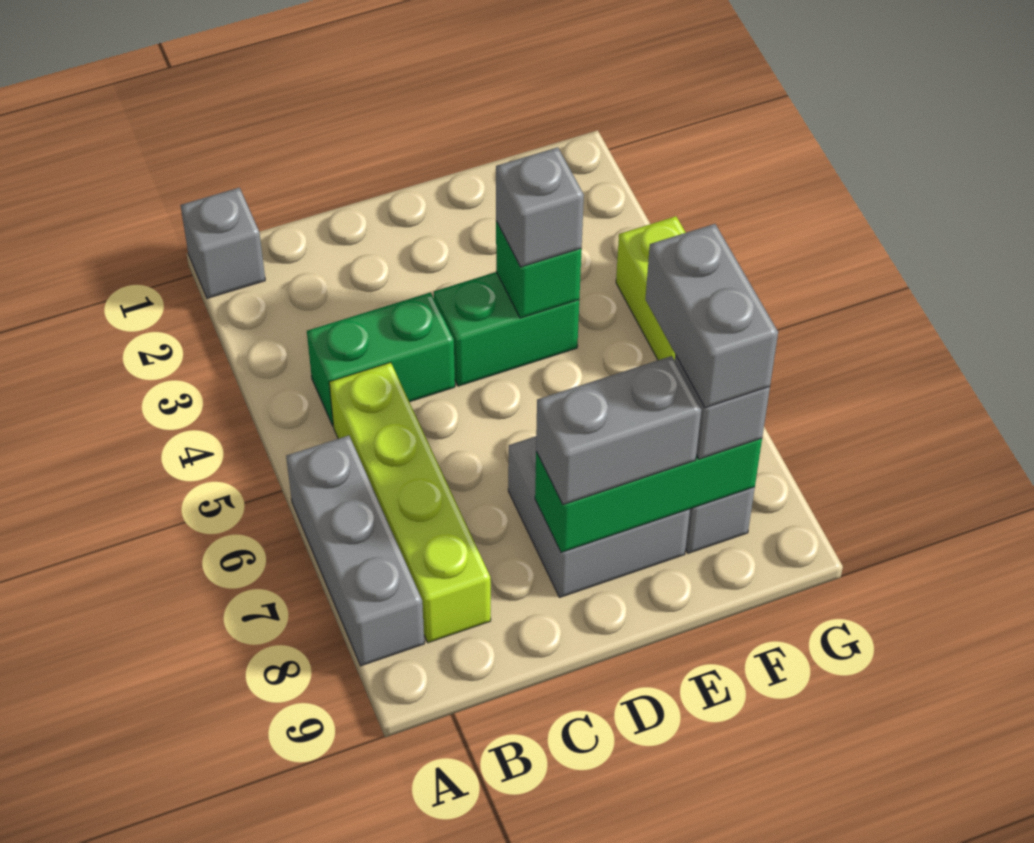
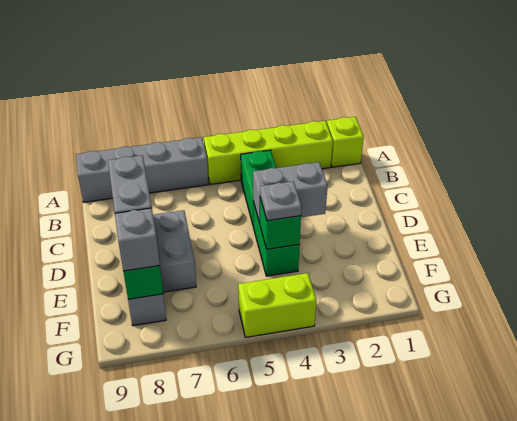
grey 1x1 brick [180,188,265,298] -> lime 1x1 brick [327,117,364,167]
grey 1x3 brick [286,436,424,666] -> grey 1x4 brick [76,137,208,202]
lime 1x4 brick [329,362,491,643] -> lime 1x4 brick moved to [204,121,333,185]
grey 1x1 brick [496,147,584,267] -> grey 1x1 plate [260,181,302,221]
grey 1x2 brick [645,224,778,408] -> grey 1x2 brick moved to [253,162,328,223]

